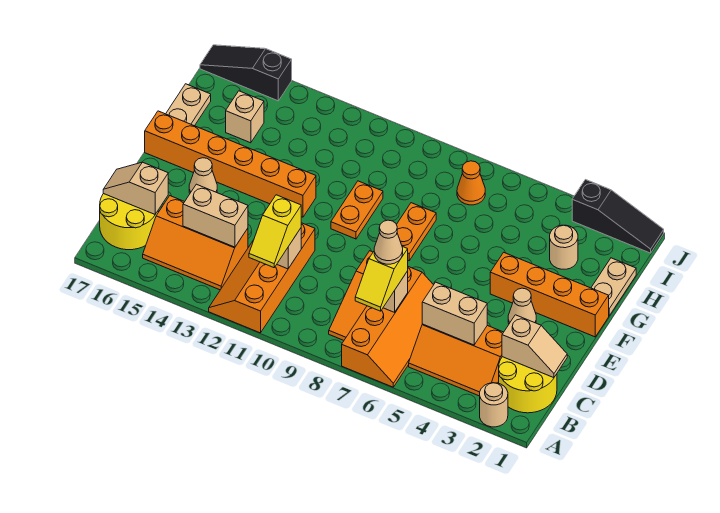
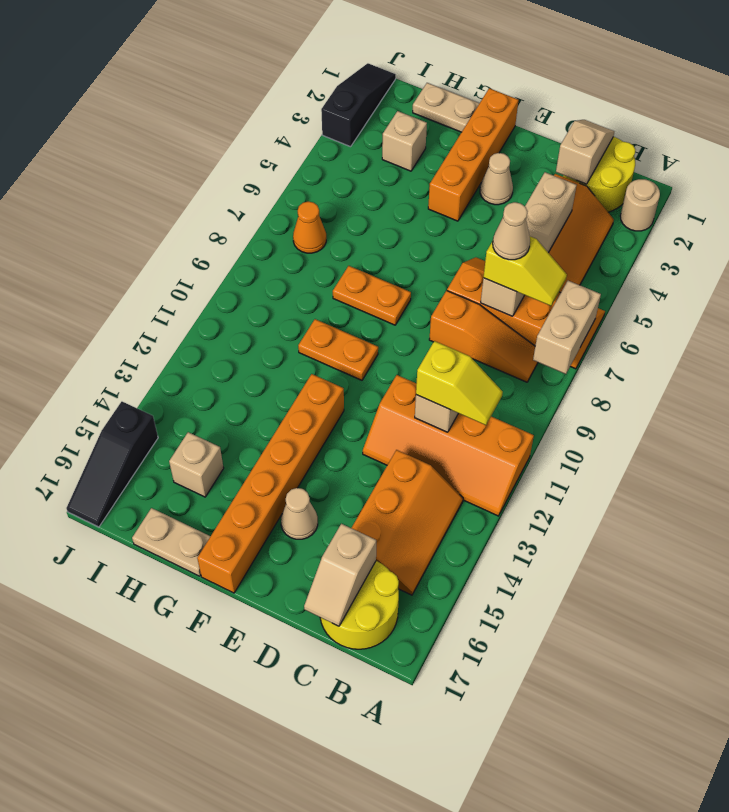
tan 1x2 brick [183,184,248,247] -> tan 1x2 brick moved to [533,281,601,374]
tan 1x1 round brick [550,225,578,269] -> tan 1x1 brick [382,111,427,171]

